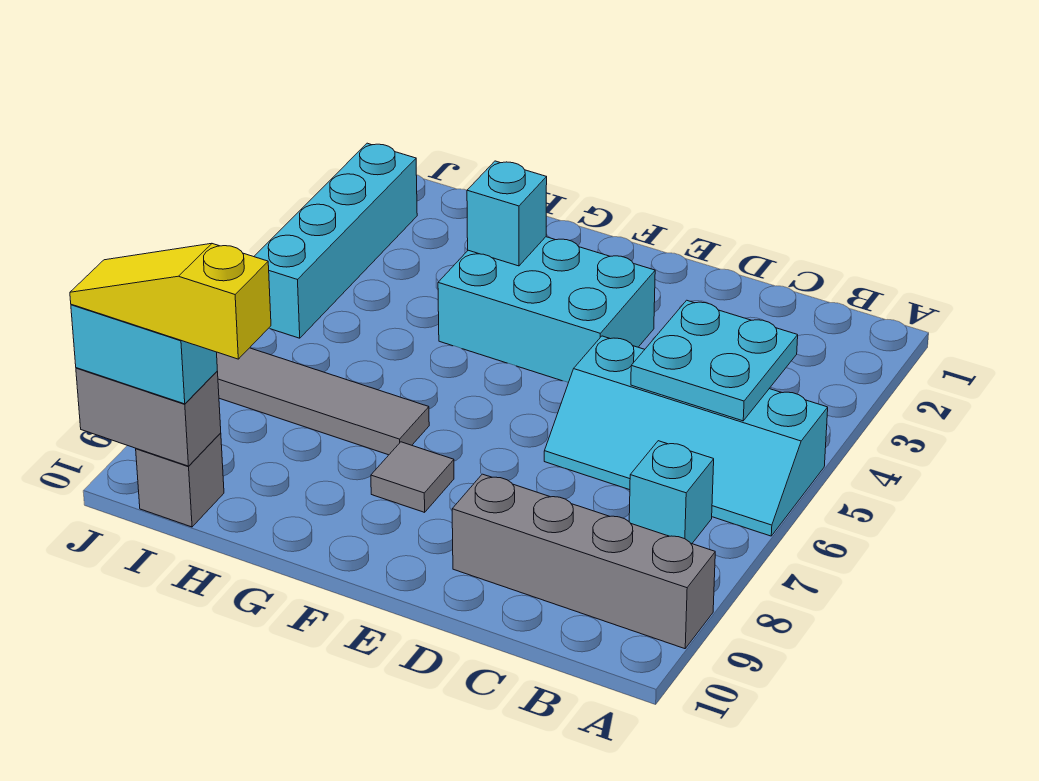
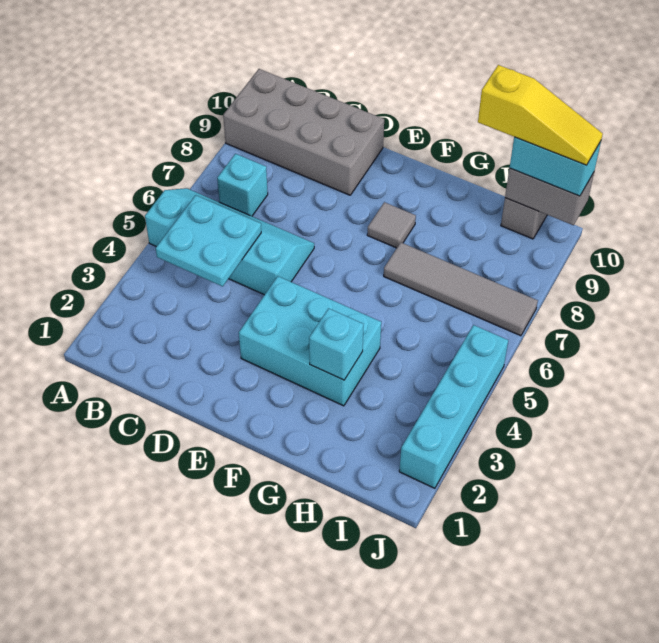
grey 1x4 brick [452,474,715,649] -> grey 2x4 brick [223,69,384,195]

